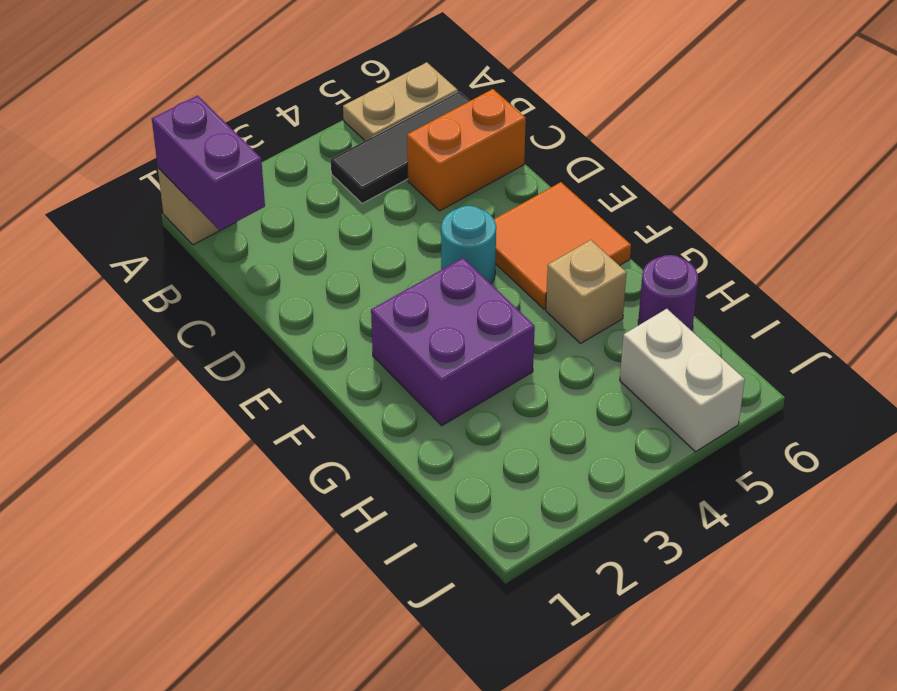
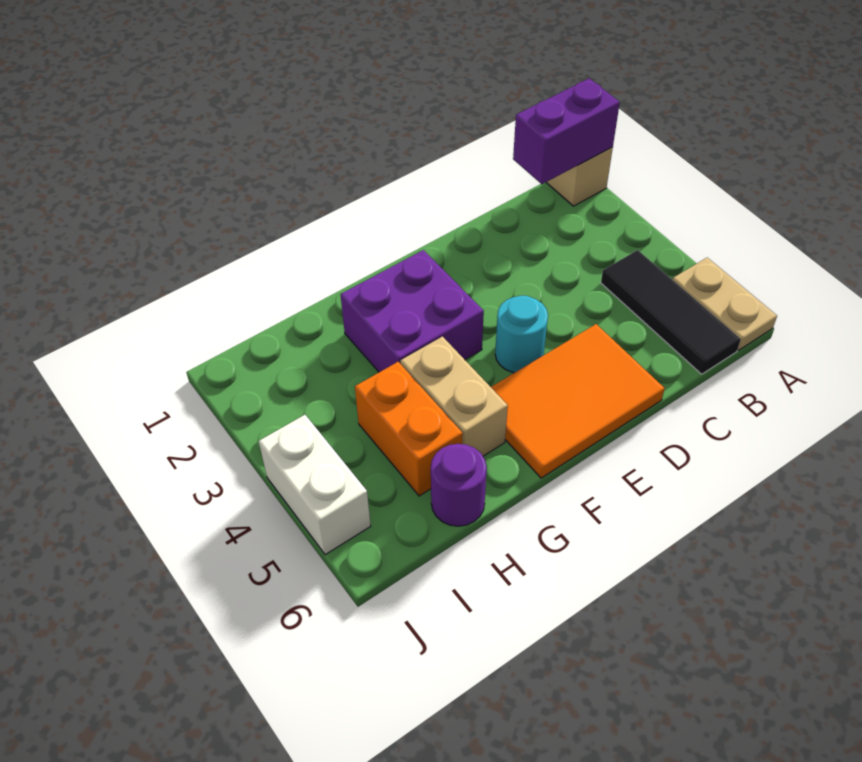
orange 1x2 brick [407,89,526,211] -> orange 1x2 brick moved to [355,362,463,496]
orange 2x2 tile [494,182,631,309] -> orange 2x3 tile [491,324,665,478]
tan 1x1 brick [546,240,627,343] -> tan 1x2 brick [400,337,508,456]
white 1x2 brick [620,309,745,452] -> white 1x2 brick turned to [259,415,371,555]

